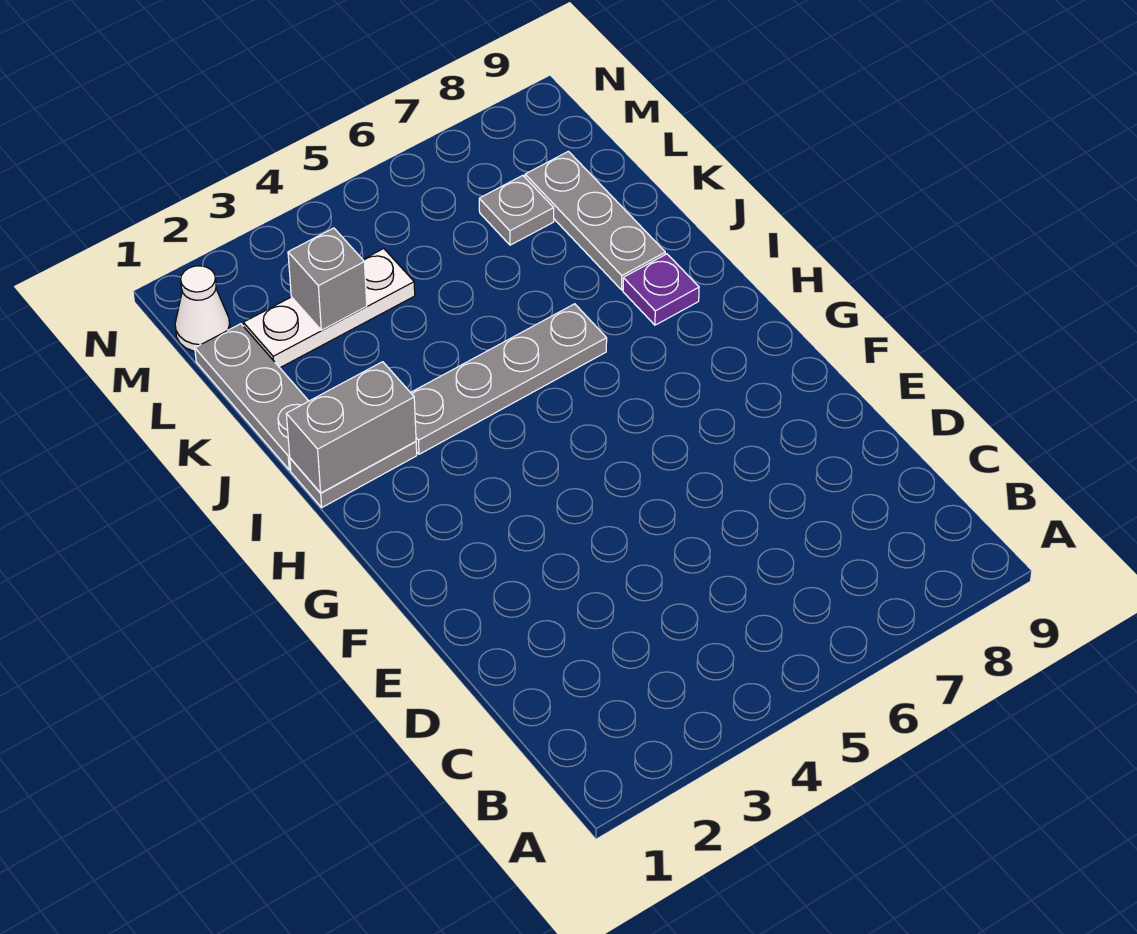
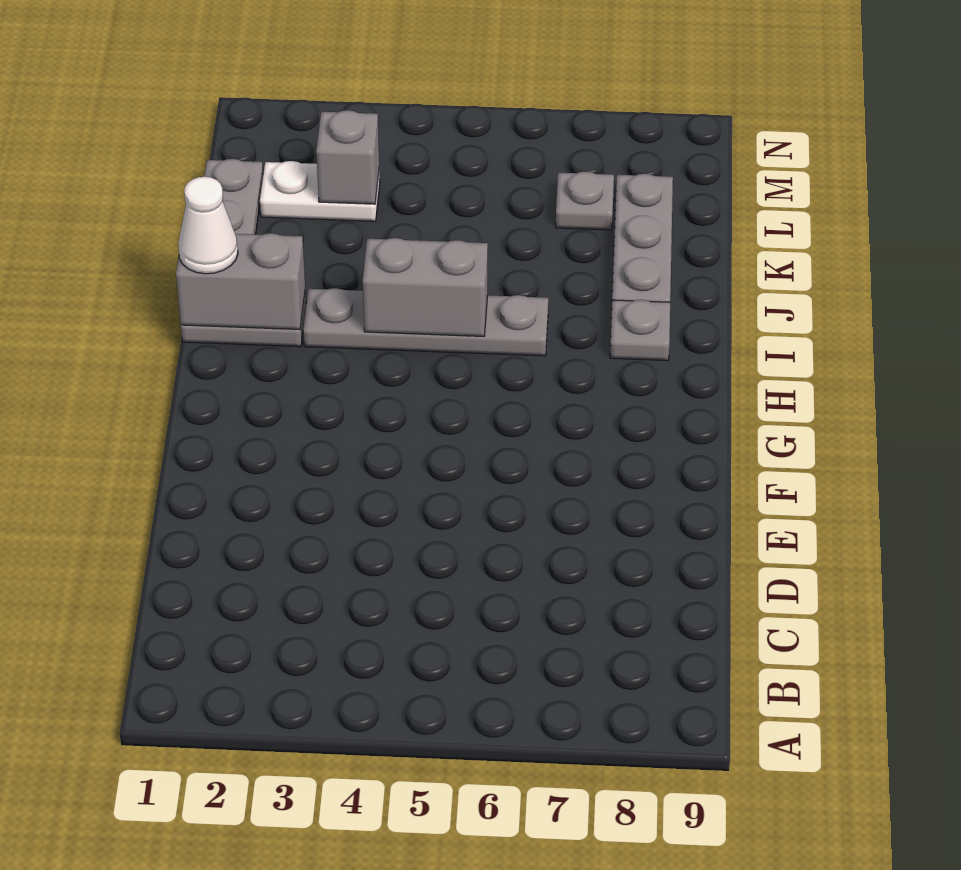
none -> grey 1x2 brick [363,238,488,336]
purple 1x1 plate [623,254,699,325] -> grey 1x1 plate [610,300,670,361]
white 1x3 plate [243,249,415,368] -> white 1x2 plate [260,161,380,221]
white 1x1 cone [175,266,230,351] -> white 1x1 cone moved to [178,177,238,274]

